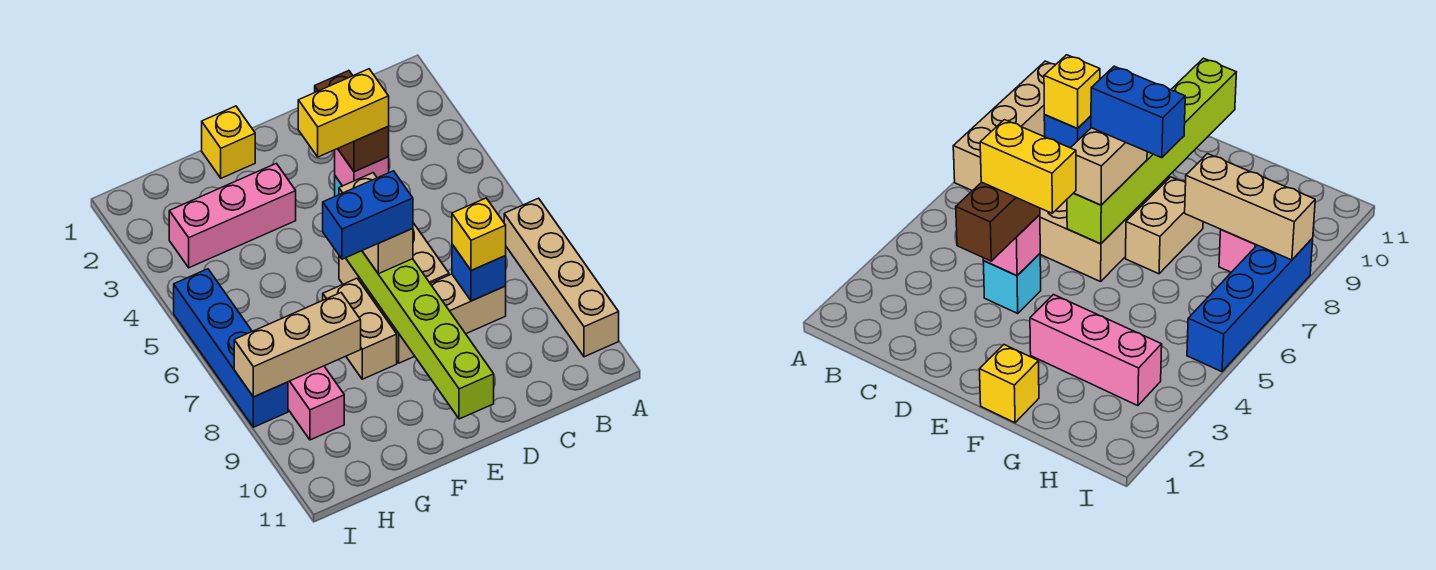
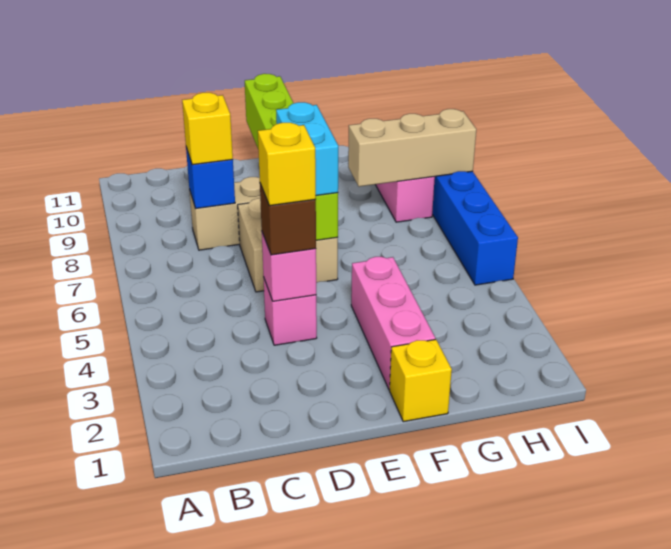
tan 1x4 brick [504,198,619,357] -> none
brown 1x2 brick [315,71,389,172] -> brown 1x1 brick [260,184,316,255]
cyan 1x1 brick [983,254,1041,313] -> pink 1x1 brick [263,277,317,345]
yellow 1x2 brick [298,69,389,157] -> yellow 1x1 brick [258,123,316,206]
tan 1x2 brick [339,173,413,274] -> cyan 1x2 brick [276,102,338,196]
blue 1x2 brick [323,171,413,259] -> none
pink 1x3 brick [169,163,296,268] -> pink 1x3 brick turned to [351,257,435,389]
tan 1x2 brick [323,278,397,379] -> none

